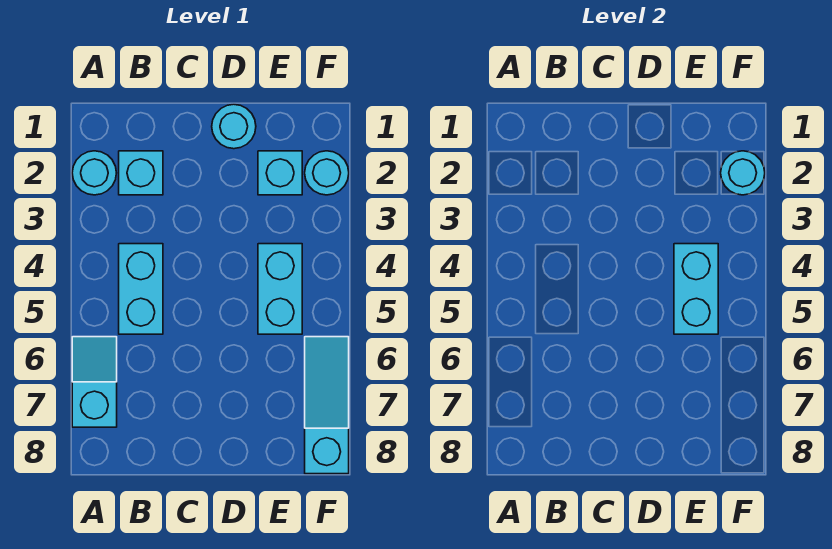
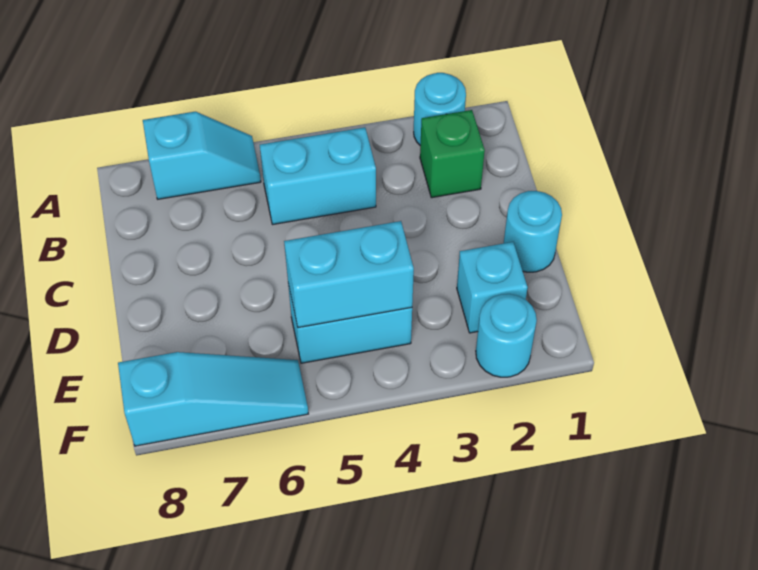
cyan 1x1 brick [119,151,163,195] -> green 1x1 brick [420,110,485,198]
cyan 1x1 round brick [721,151,765,195] -> none

